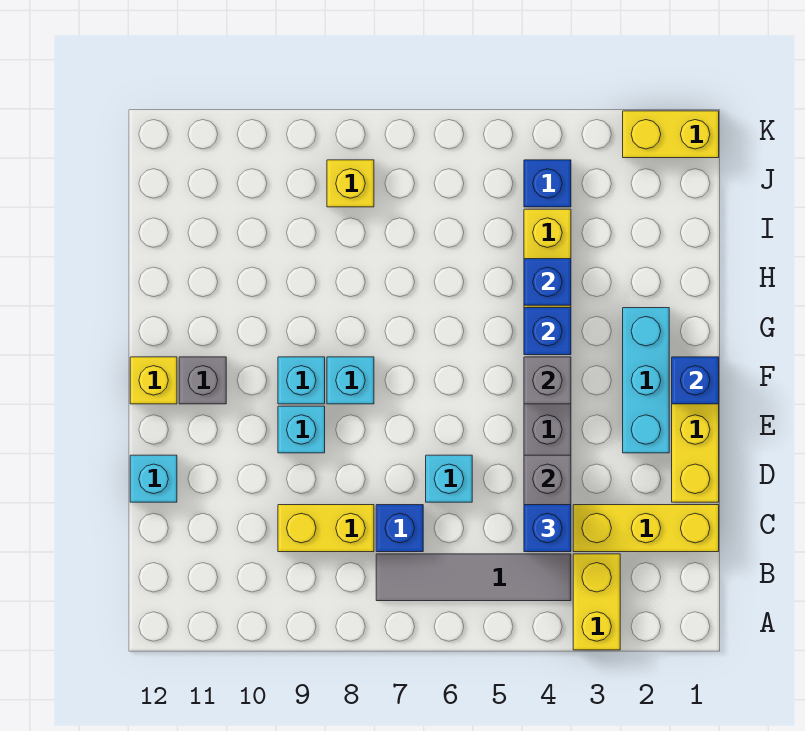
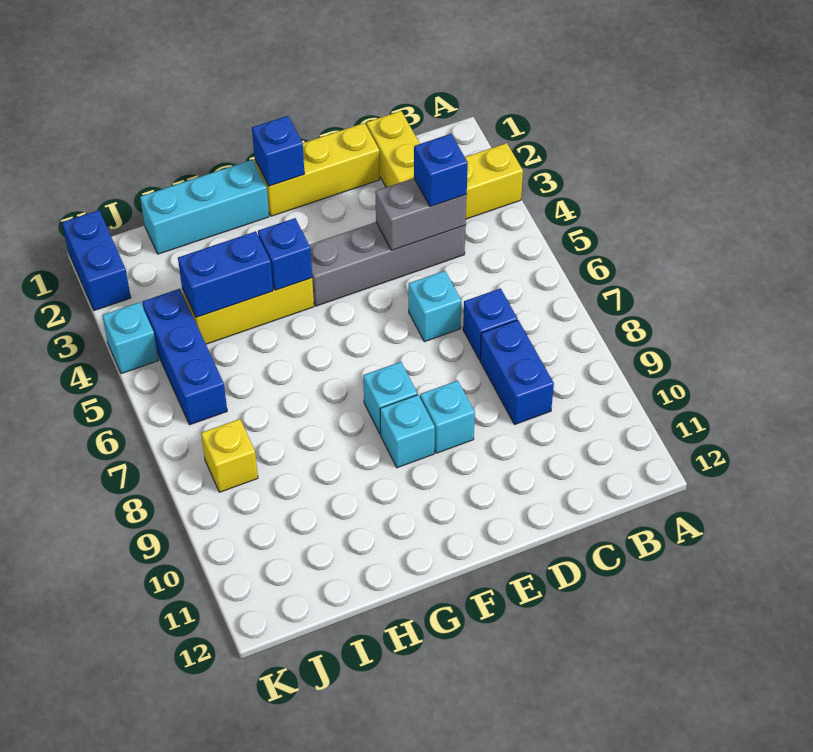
grey 1x4 tile [376,554,571,601] -> none
yellow 1x2 brick [278,505,374,552] -> blue 1x2 brick [480,320,554,425]
cyan 1x1 brick [130,455,177,502] -> cyan 1x1 brick moved to [102,302,159,374]
cyan 1x3 brick [623,308,669,453] -> cyan 1x3 brick moved to [140,160,269,254]
grey 1x1 brick [524,357,571,404] -> none
grey 1x1 brick [179,357,226,404] -> none
yellow 1x1 brick [130,357,177,404] -> none
blue 1x1 brick [524,259,571,305] -> blue 1x2 brick [178,231,273,317]
blue 1x1 brick [524,160,571,207] -> blue 1x3 brick [142,289,227,425]
yellow 1x2 brick [623,111,719,158] -> blue 1x2 brick [62,210,131,311]

